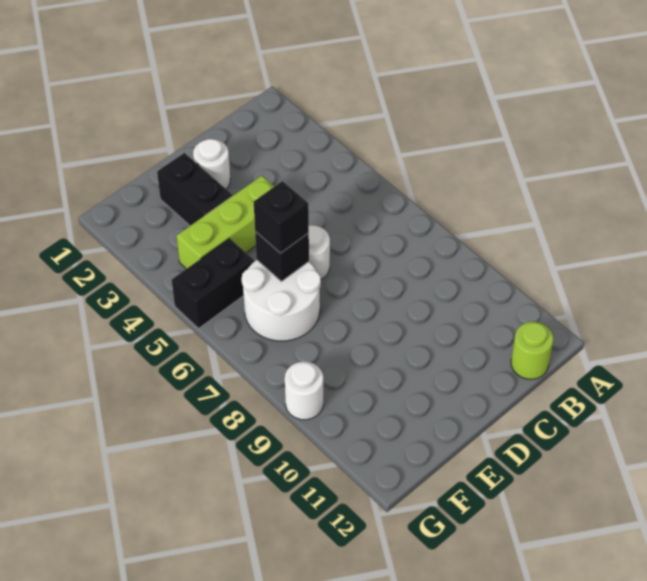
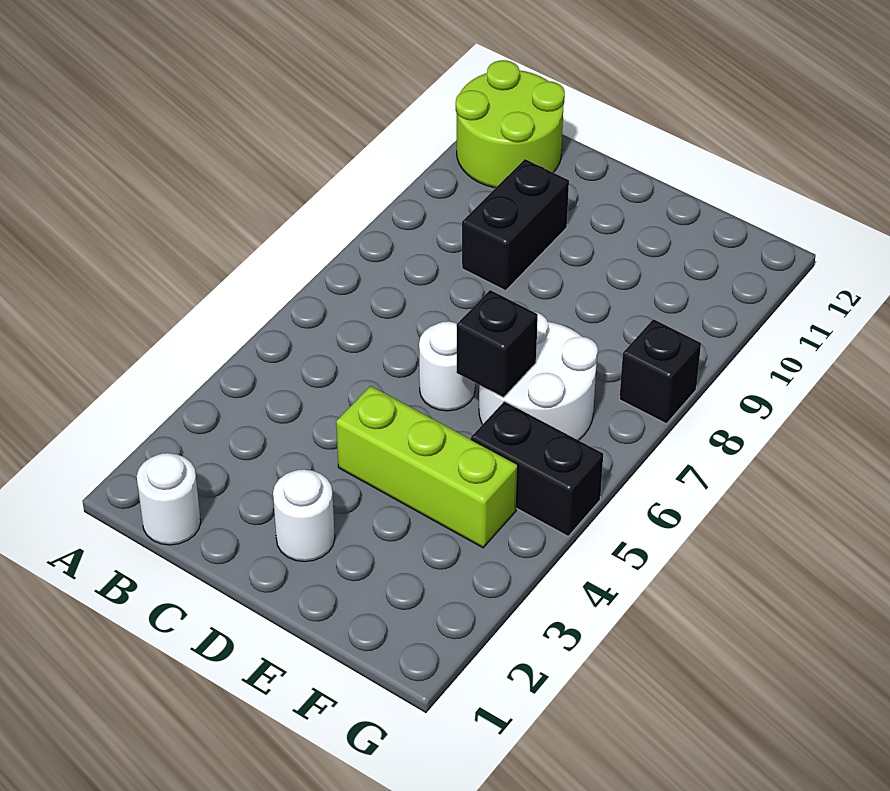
lime 1x1 round brick [511,322,553,379] -> lime 2x2 round brick [456,60,565,188]
black 1x2 brick [157,153,232,226] -> black 1x2 brick moved to [462,159,569,291]
black 1x1 brick [254,181,309,253] -> black 1x1 brick moved to [619,319,701,424]
white 1x1 round brick [285,362,323,420] -> white 1x1 round brick moved to [137,453,201,545]

